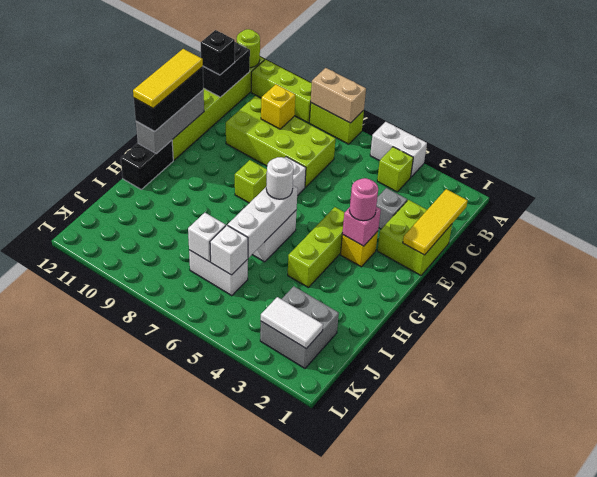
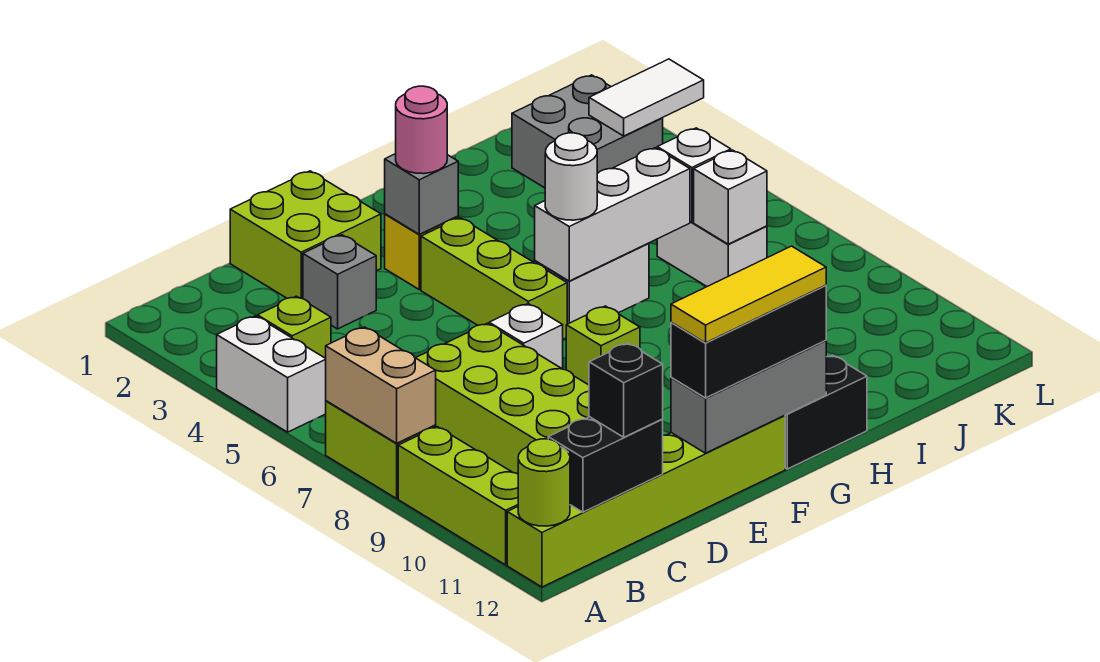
yellow 1x3 tile [403,189,468,255] -> none
yellow 1x1 brick [261,84,295,129] -> none
pink 1x1 brick [342,207,381,246] -> grey 1x1 brick [385,154,458,234]
lime 1x3 brick [288,207,345,287] -> lime 1x3 brick turned to [421,218,567,339]
white 1x2 tile [261,297,323,349] -> white 1x2 tile turned to [589,59,704,136]

